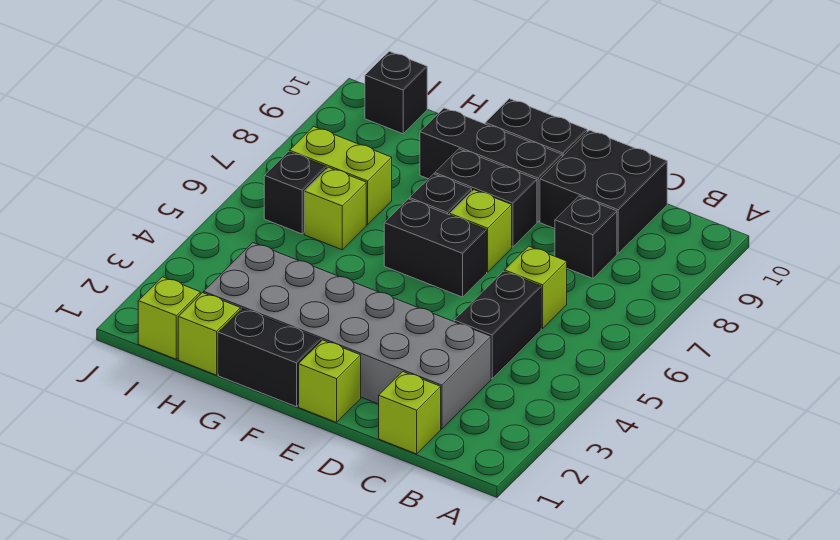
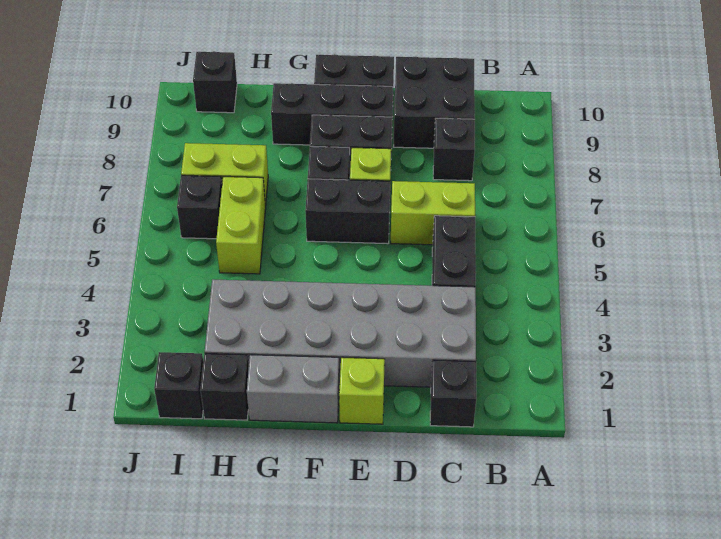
lime 1x1 brick [379,372,441,454] -> black 1x1 brick [430,360,476,427]
lime 1x1 brick [505,246,567,329] -> lime 1x2 brick [391,181,475,245]
black 1x2 brick [218,309,321,407] -> grey 1x2 brick [247,355,339,423]
lime 1x1 brick [178,293,240,375] -> black 1x1 brick [200,353,249,420]
lime 1x1 brick [304,167,366,250] -> lime 1x2 brick [216,177,266,274]
lime 1x1 brick [138,277,200,359] -> black 1x1 brick [154,352,203,419]

